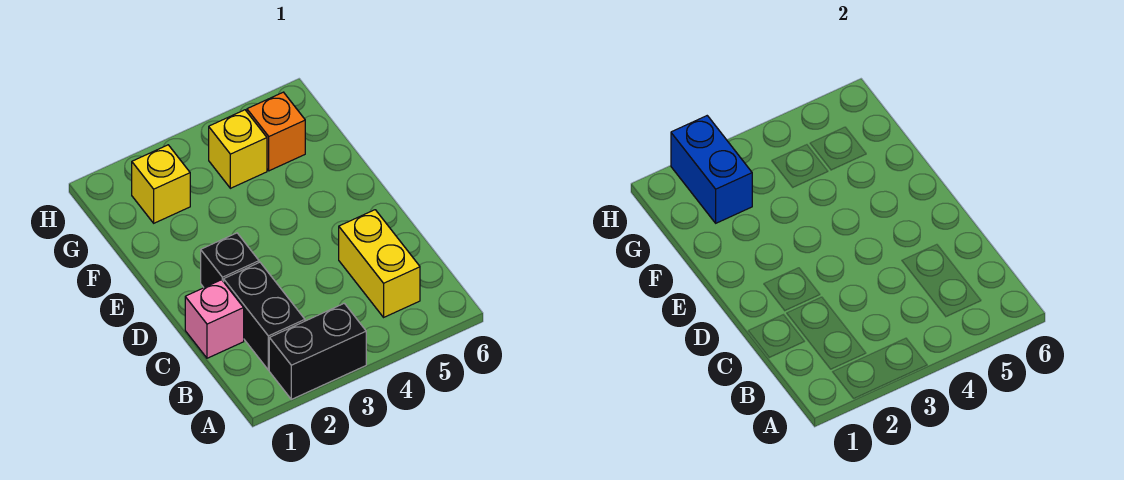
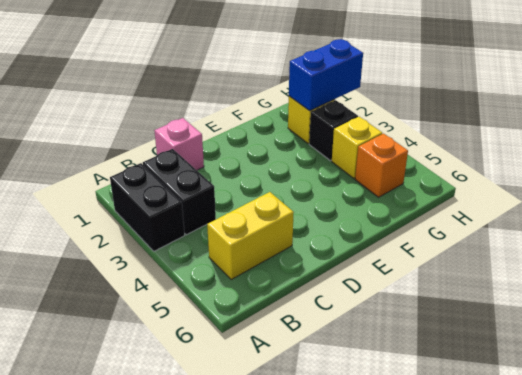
black 1x2 brick [224,262,305,370] -> black 1x2 brick turned to [143,149,216,235]
black 1x1 brick [201,233,259,287] -> black 1x1 brick moved to [309,100,358,161]

